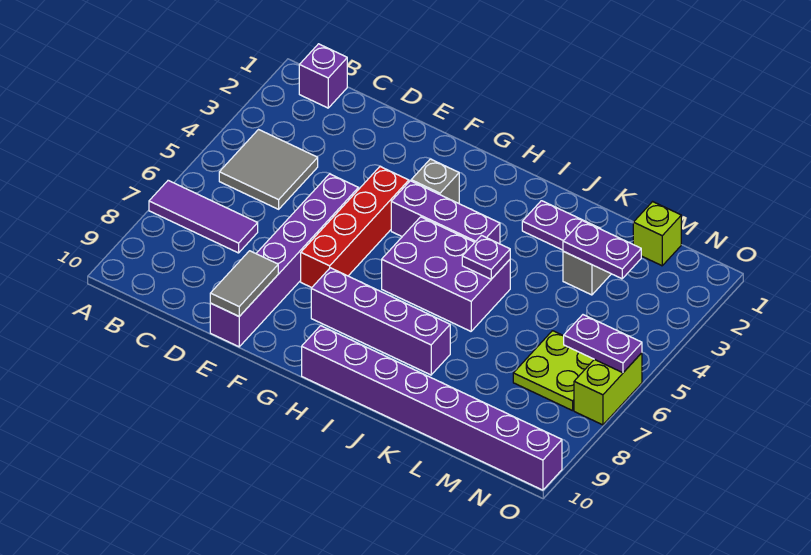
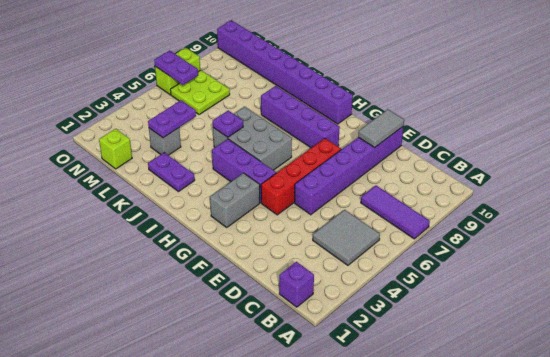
grey 1x1 brick [411,159,459,203] -> grey 1x2 brick [210,173,260,227]
purple 2x3 brick [382,217,510,331] -> grey 2x3 brick [213,107,292,170]
purple 1x2 plate [563,221,641,279] -> purple 1x2 plate turned to [148,100,196,138]

